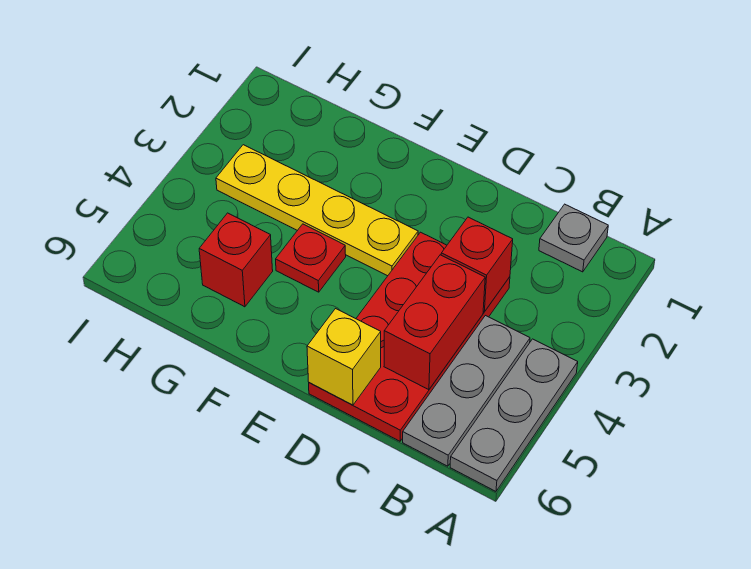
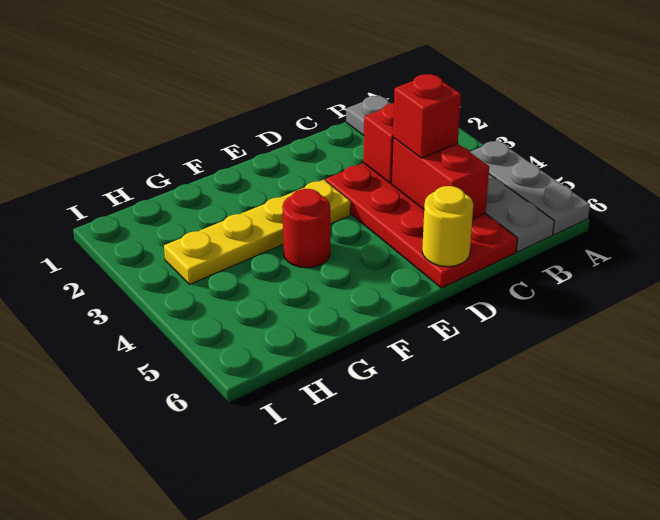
yellow 1x1 brick [307,309,381,405] -> yellow 1x1 round brick [422,186,473,267]
red 1x1 plate [276,224,346,292] -> red 1x1 round brick [282,189,330,268]
red 1x1 brick [199,213,273,307] -> red 1x1 brick moved to [393,74,461,158]

